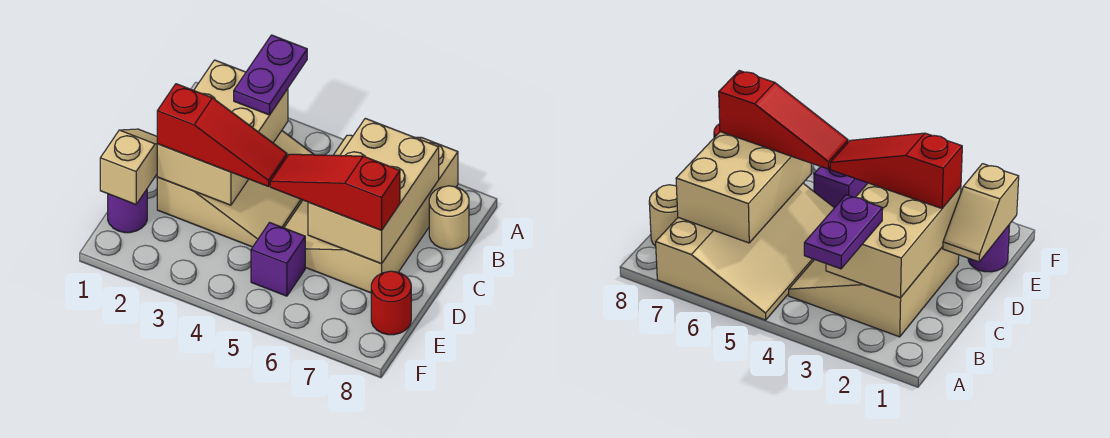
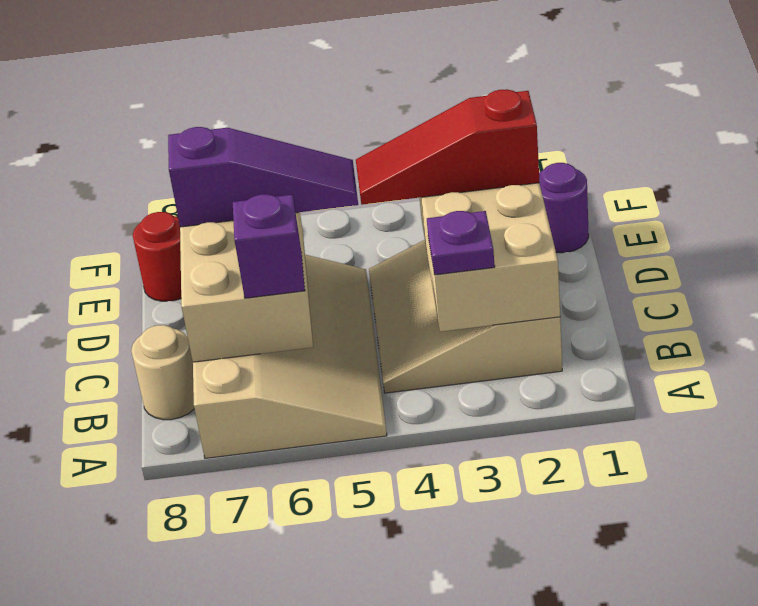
purple 1x2 plate [234,35,307,115] -> purple 1x1 plate [427,211,495,275]
tan 1x2 slope [100,129,157,204] -> none
red 1x3 slope [270,154,400,230] -> purple 1x3 slope [168,127,358,227]
purple 1x1 brick [251,223,305,296] -> purple 1x1 brick moved to [233,194,305,298]

